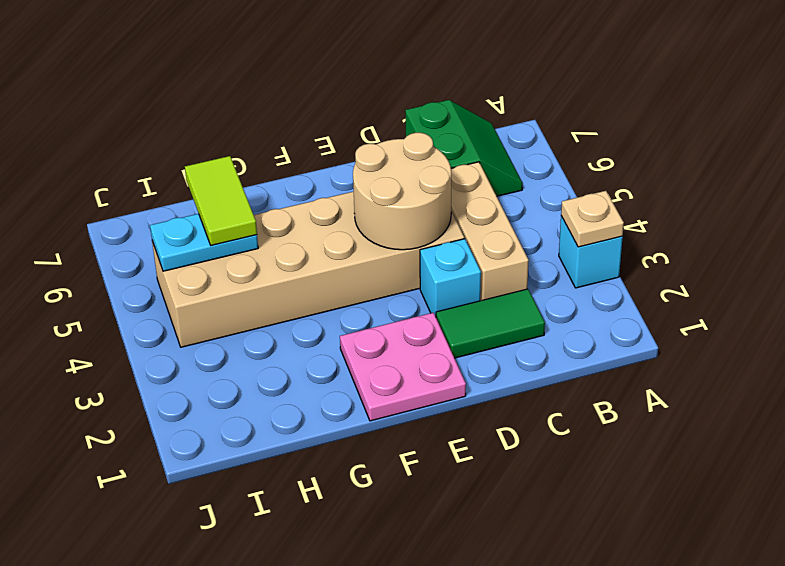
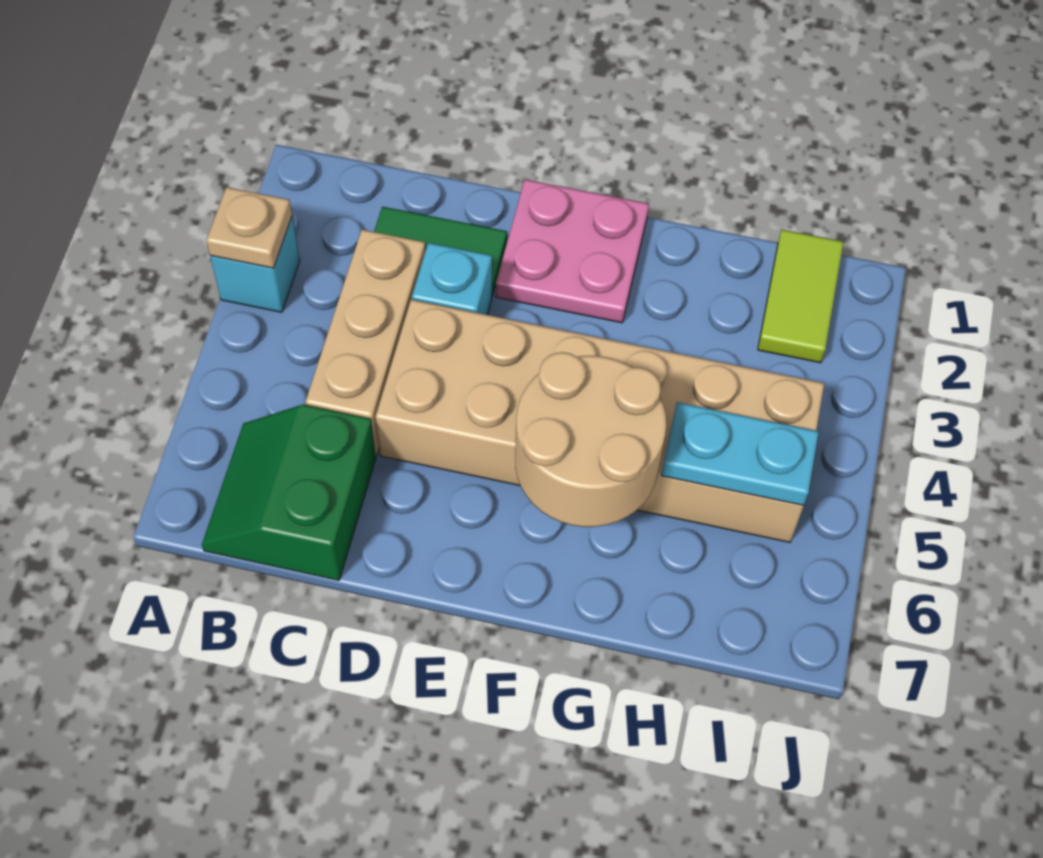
tan 2x2 round brick [353,133,451,250] -> tan 2x2 round brick moved to [515,352,666,527]
lime 1x2 tile [185,156,257,245] -> lime 1x2 tile moved to [758,230,844,363]

